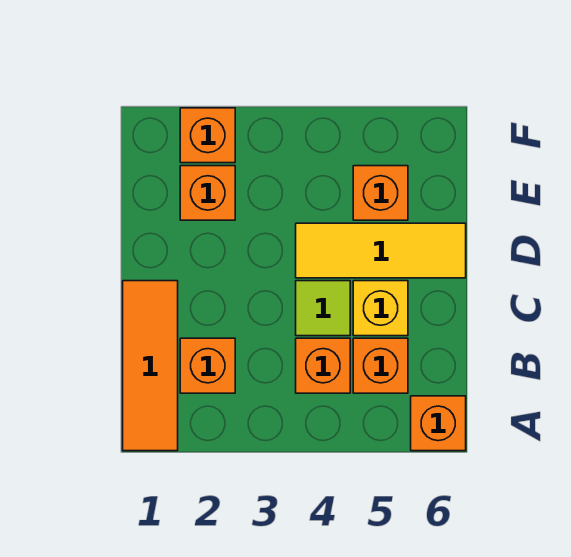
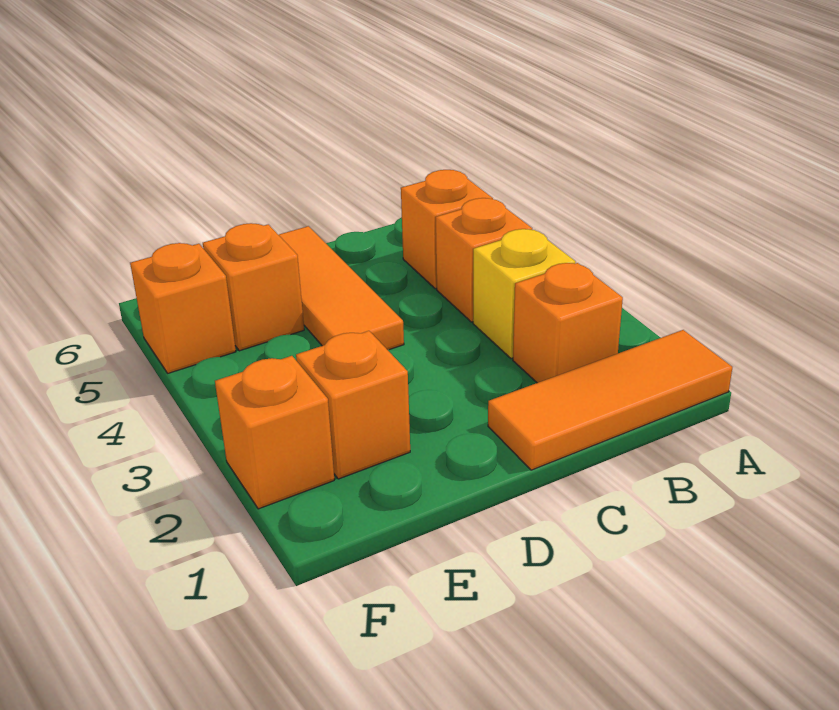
orange 1x1 brick [411,396,466,451] -> orange 1x1 brick moved to [130,243,236,373]
lime 1x1 tile [296,281,350,336] -> none
yellow 1x1 brick [353,281,408,336] -> yellow 1x1 brick moved to [473,229,576,359]
yellow 1x3 tile [296,223,466,278] -> orange 1x3 tile [279,226,404,350]

